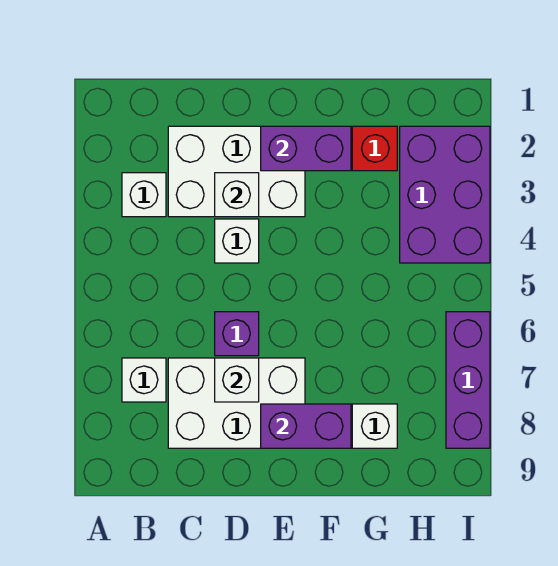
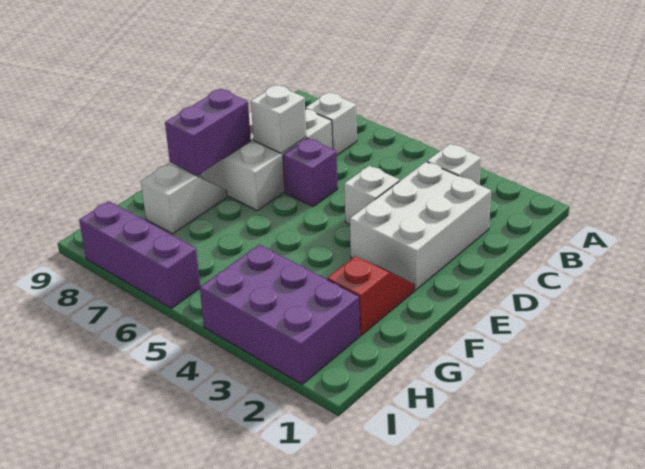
white 1x1 brick [215,173,259,217] -> none
purple 1x2 brick [261,126,351,171] -> none

